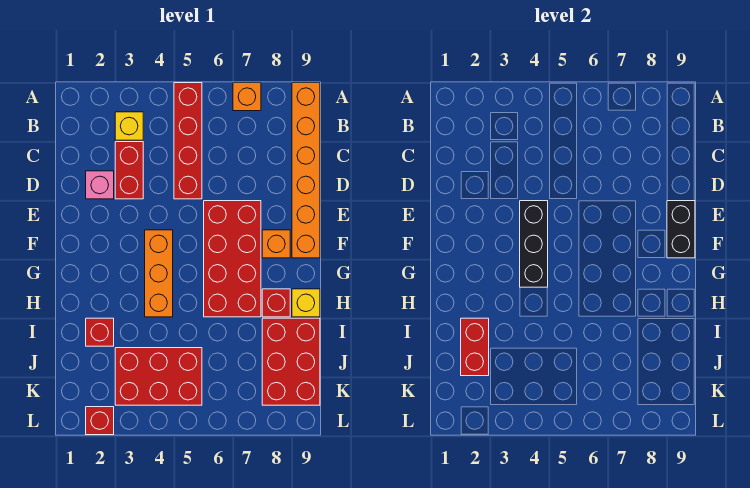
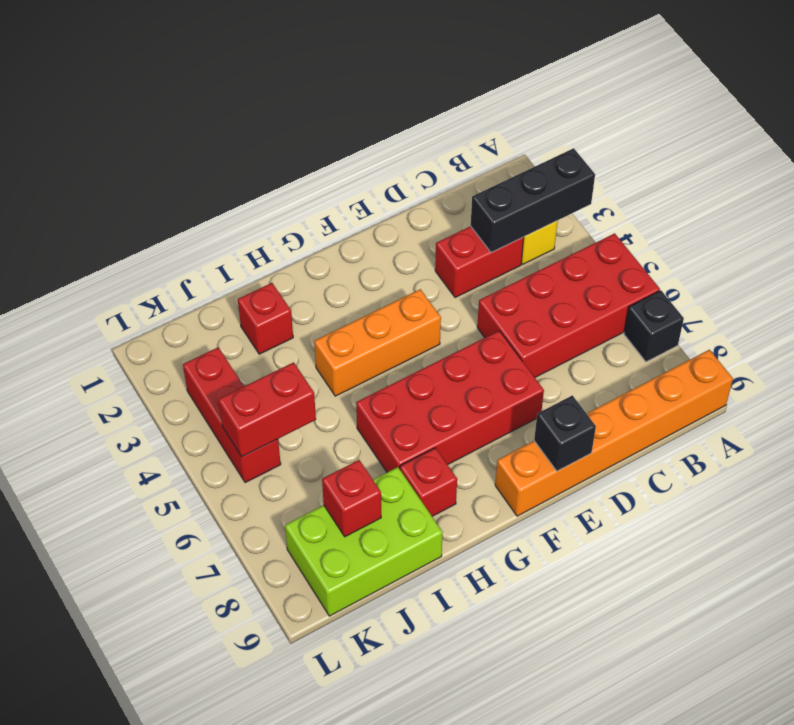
red 1x4 brick [174,83,202,199] -> red 2x4 brick [477,233,660,377]
orange 1x1 brick [233,83,261,111] -> black 1x1 brick [624,291,684,362]
pink 1x1 brick [86,171,114,199] -> none
black 1x3 brick [520,201,548,287] -> black 1x3 brick moved to [471,148,595,253]
black 1x2 brick [667,201,695,258] -> black 1x1 brick [534,395,596,471]
orange 1x1 brick [262,230,290,258] -> none
yellow 1x1 brick [292,289,320,317] -> none
red 1x2 brick [461,318,489,376] -> red 1x2 brick moved to [218,362,316,457]
red 2x3 brick [262,318,320,405] -> lime 2x3 brick [285,467,443,616]
red 2x3 brick [115,348,202,405] -> red 1x3 brick [183,347,281,483]
red 1x1 brick [86,407,114,435] -> red 1x1 brick moved to [322,460,381,537]

